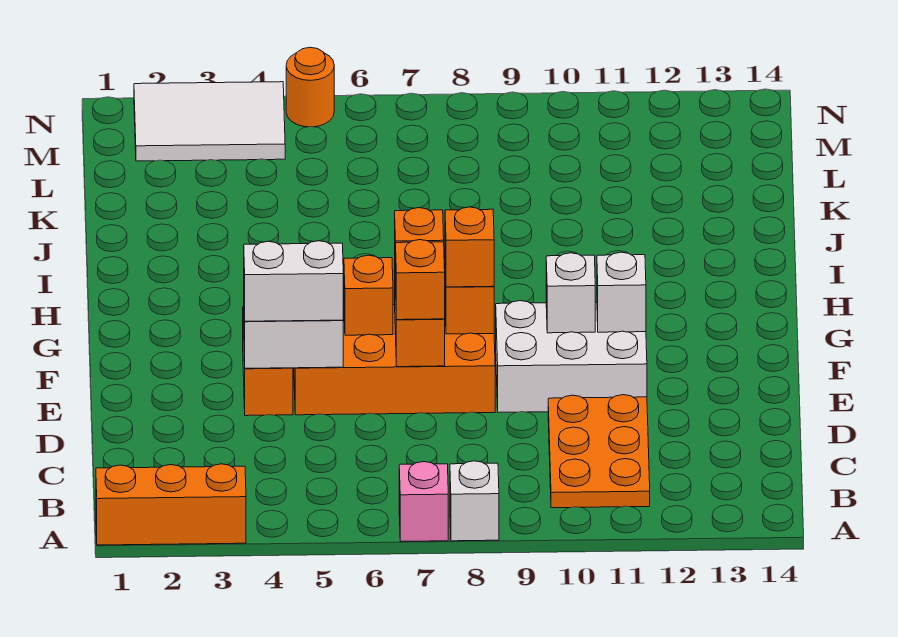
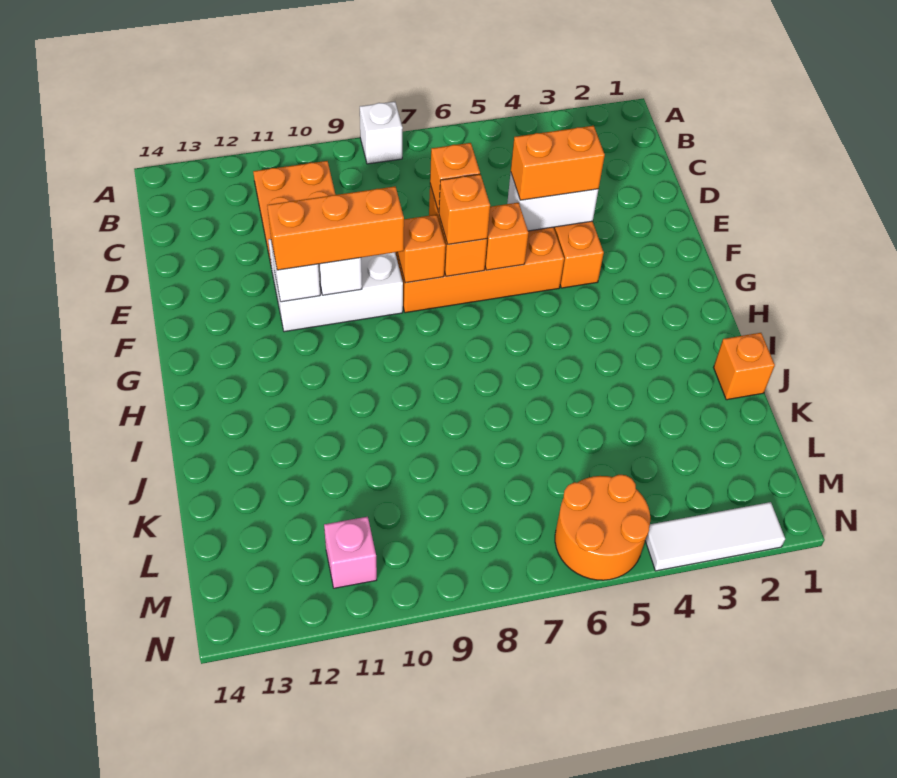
orange 1x3 brick [96,464,246,545] -> orange 1x3 brick moved to [267,186,404,270]
pink 1x1 brick [399,462,448,542] -> pink 1x1 brick moved to [324,517,377,588]
white 1x2 brick [244,241,343,321] -> orange 1x2 brick [511,126,605,200]
orange 1x1 brick [445,207,494,287] -> orange 1x1 brick moved to [714,333,775,400]
white 2x3 tile [134,82,285,161] -> white 1x3 tile [645,502,785,571]
orange 1x1 round brick [286,47,334,127] -> orange 2x2 round brick [555,475,650,580]

